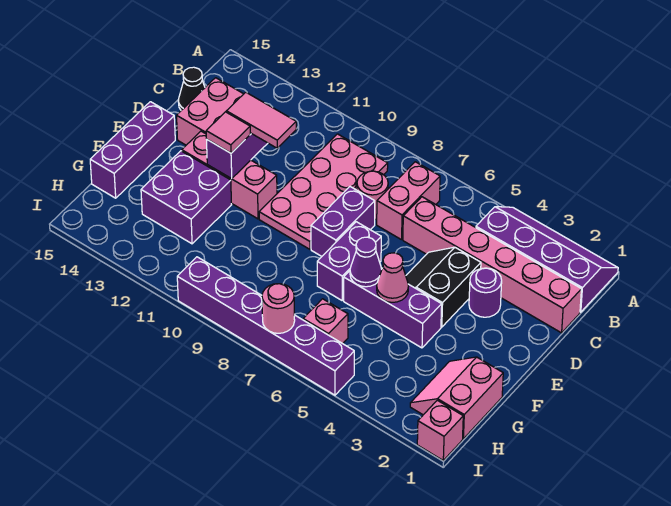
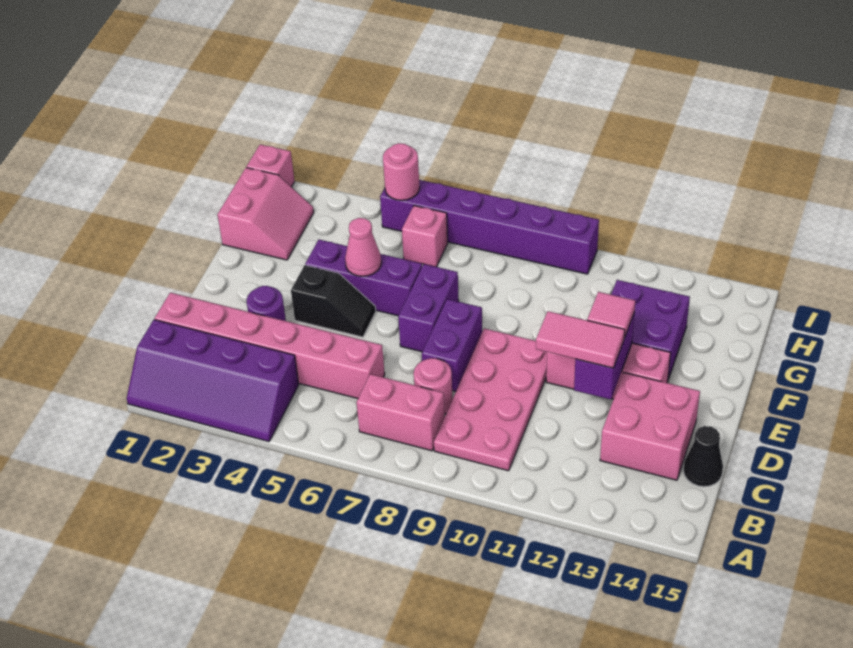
pink 1x2 brick [377,162,440,240] -> pink 1x2 brick turned to [357,374,445,451]
black 2x2 slope [406,247,481,327] -> black 1x2 slope [291,265,376,337]
purple 1x3 brick [90,102,175,198] -> none
purple 1x1 cone [350,237,382,287] -> none
pink 1x1 round brick [262,284,295,333] -> pink 1x1 round brick moved to [383,143,420,200]

